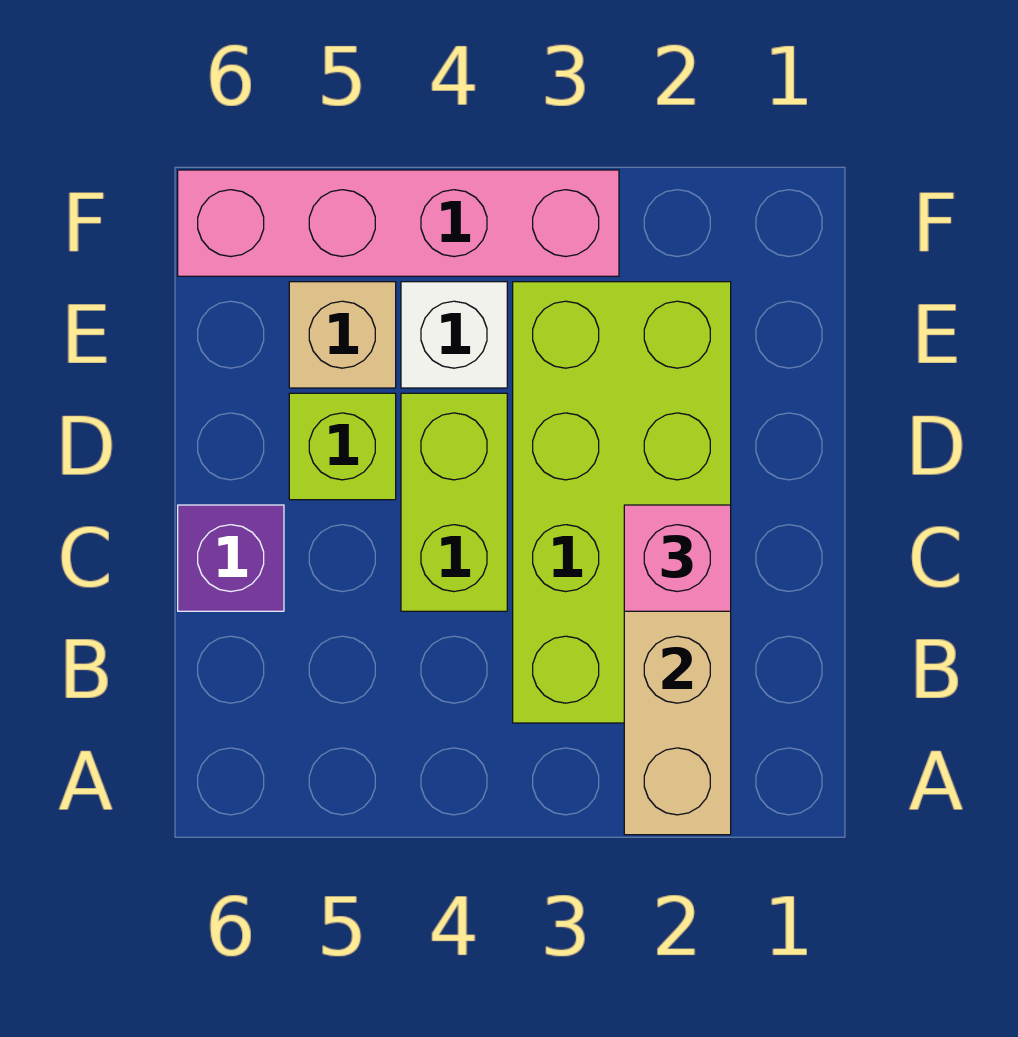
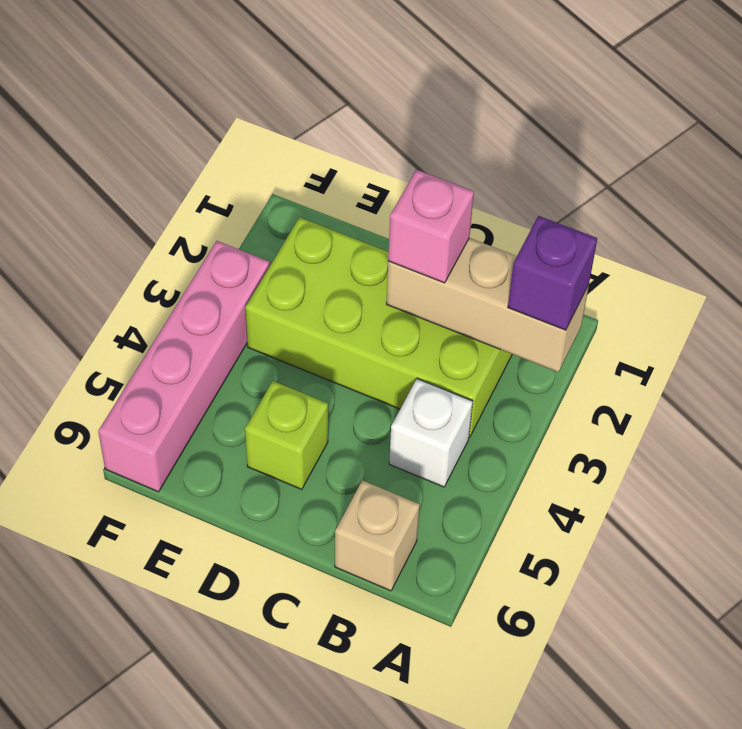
lime 1x2 brick [401,393,507,611] -> none
purple 1x1 brick [178,505,284,611] -> purple 1x1 brick moved to [508,216,597,330]
white 1x1 brick [401,282,507,388] -> white 1x1 brick moved to [389,379,473,487]
tan 1x1 brick [289,282,396,388] -> tan 1x1 brick moved to [335,480,420,591]

